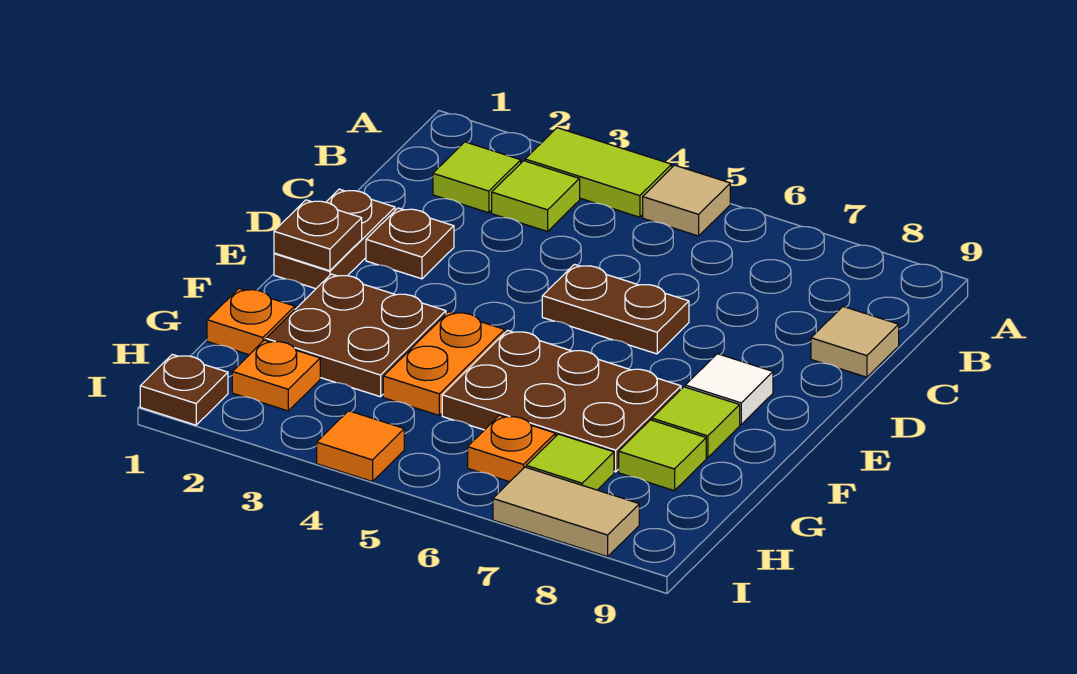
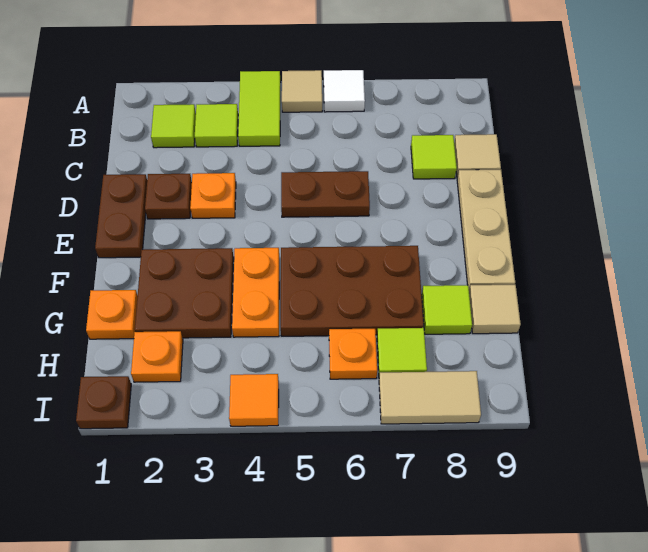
lime 1x2 tile [525,128,672,217] -> lime 1x2 tile turned to [238,71,281,146]
none -> orange 1x1 plate [190,173,236,218]
none -> tan 1x3 plate [457,170,515,290]
brown 1x1 plate [274,200,362,271] -> none
white 1x1 tile [685,354,773,424] -> white 1x1 tile moved to [324,70,365,112]
lime 1x1 tile [652,387,740,458] -> lime 1x1 tile moved to [411,135,457,179]
none -> tan 1x1 tile [469,285,521,334]

